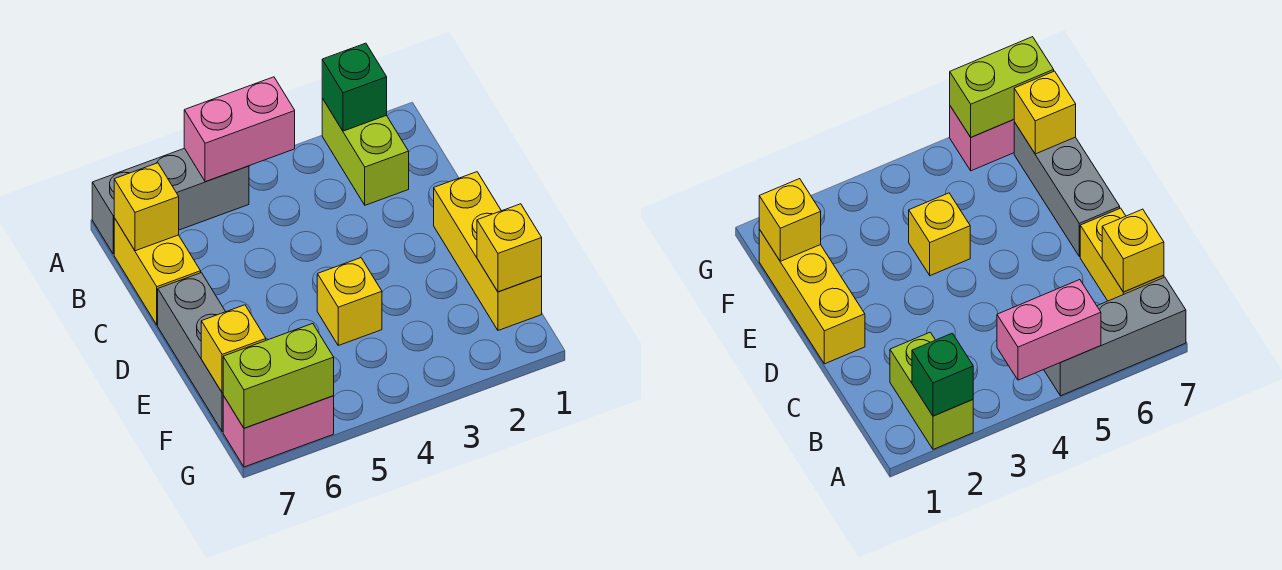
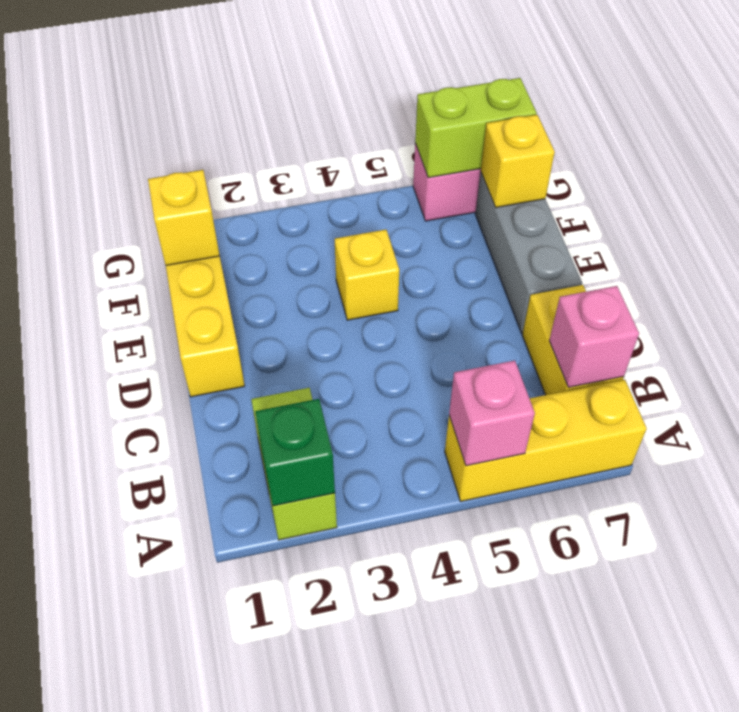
pink 1x2 brick [184,77,295,182] -> pink 1x1 brick [449,361,535,466]
grey 1x3 brick [92,148,249,254] -> yellow 1x3 brick [445,379,647,502]
yellow 1x1 brick [114,163,179,251] -> pink 1x1 brick [549,286,639,388]

